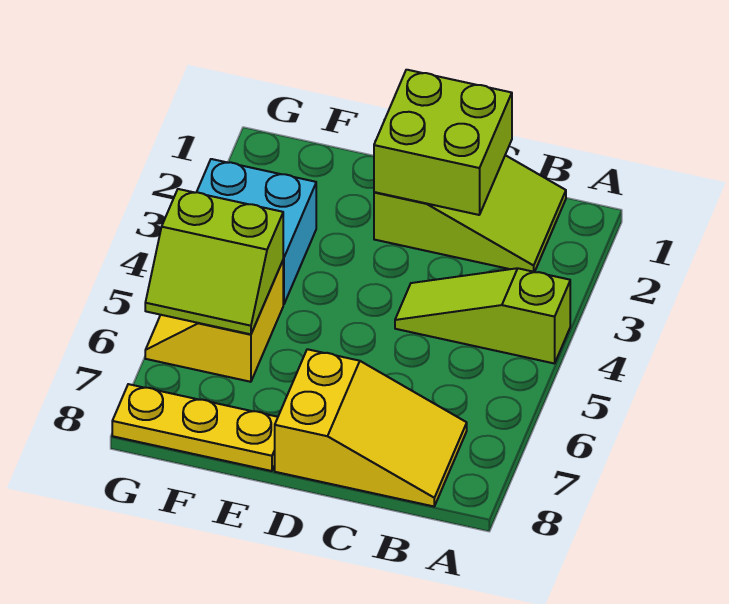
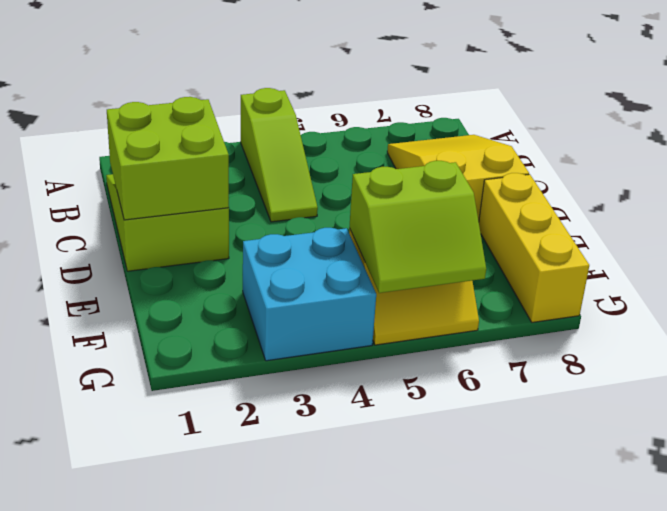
yellow 1x3 plate [112,384,278,471] -> yellow 1x3 brick [479,173,589,322]
lime 2x2 slope [145,189,283,334] -> lime 2x2 slope turned to [349,161,486,293]

